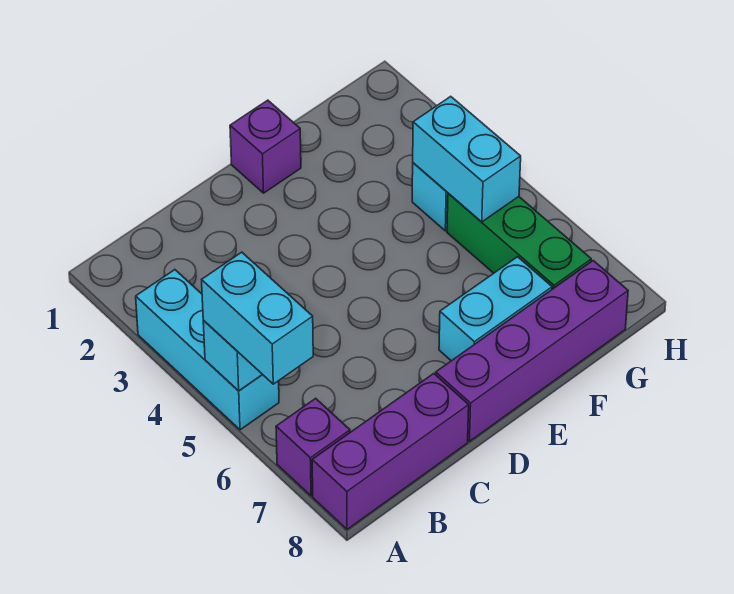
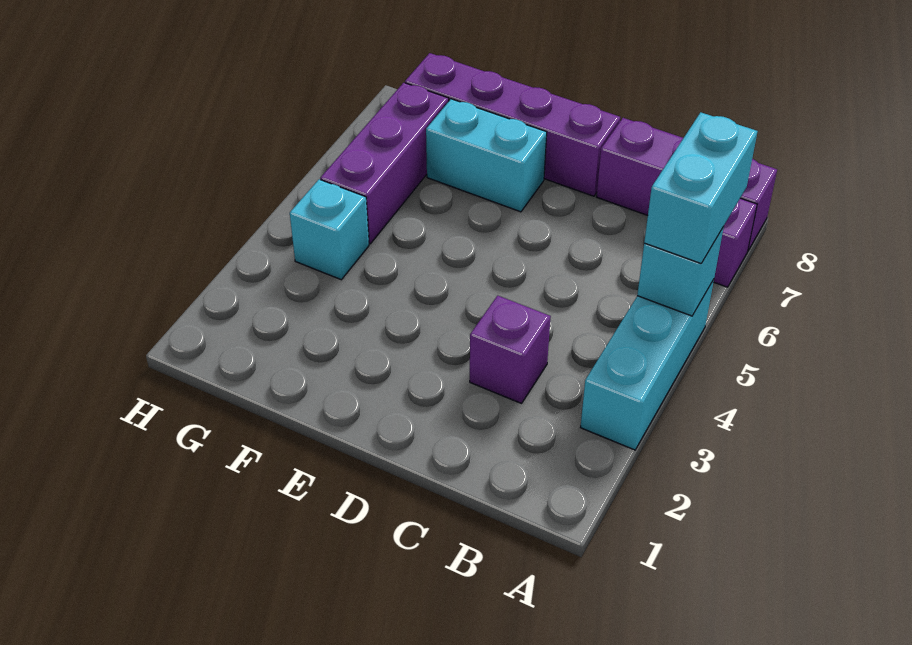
purple 1x1 brick [230,100,301,193] -> purple 1x1 brick moved to [470,296,551,403]
cyan 1x2 brick [413,96,521,222] -> none
green 1x3 brick [447,193,591,289] -> purple 1x3 brick [320,83,449,244]

